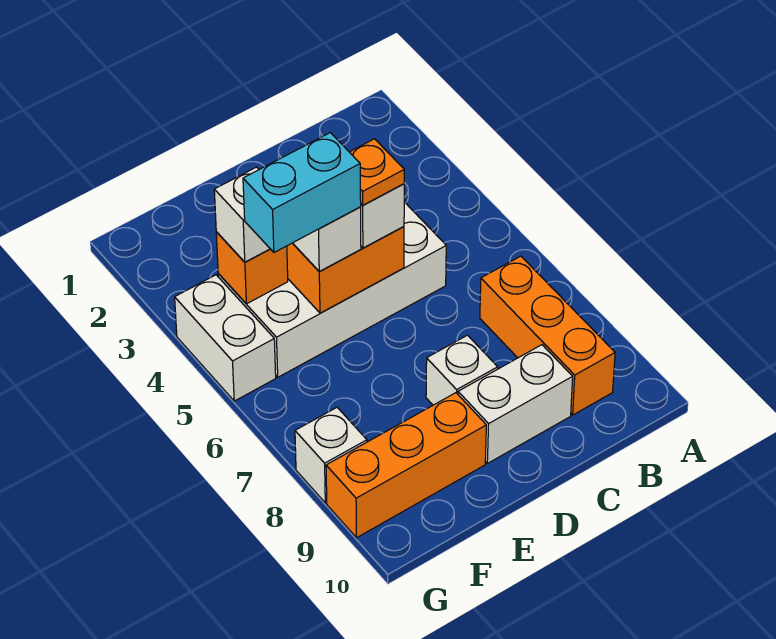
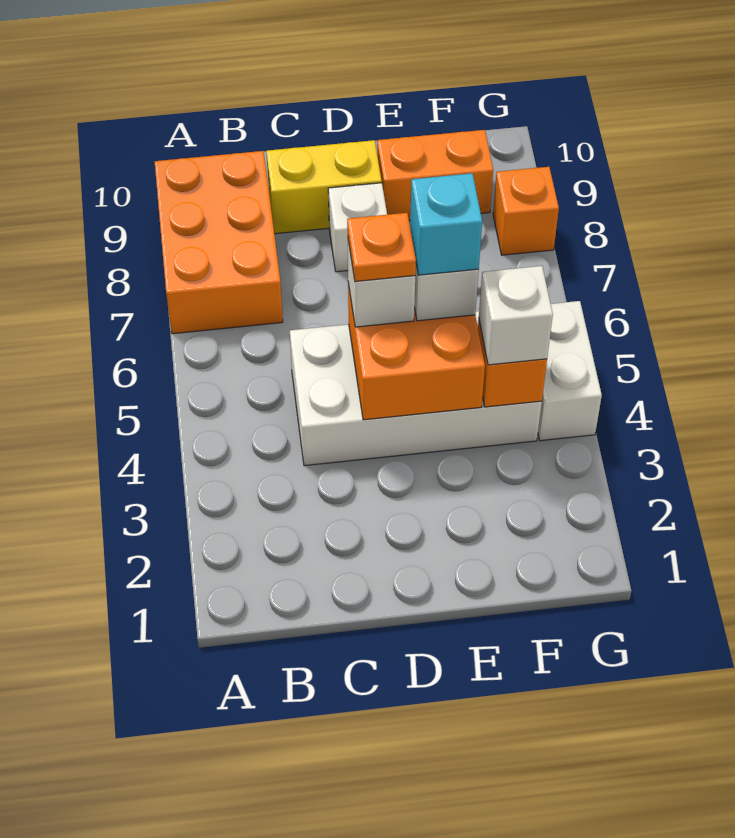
orange 1x3 brick [480,256,615,415] -> orange 2x3 brick [155,151,283,334]
white 1x2 brick [458,345,573,463] -> yellow 1x2 brick [266,140,382,234]
cyan 1x2 brick [243,133,361,252] -> cyan 1x1 brick [410,173,482,275]
orange 1x3 brick [326,393,486,538] -> orange 1x2 brick [377,130,493,221]
white 1x1 brick [295,408,367,503] -> orange 1x1 brick [493,167,559,255]

